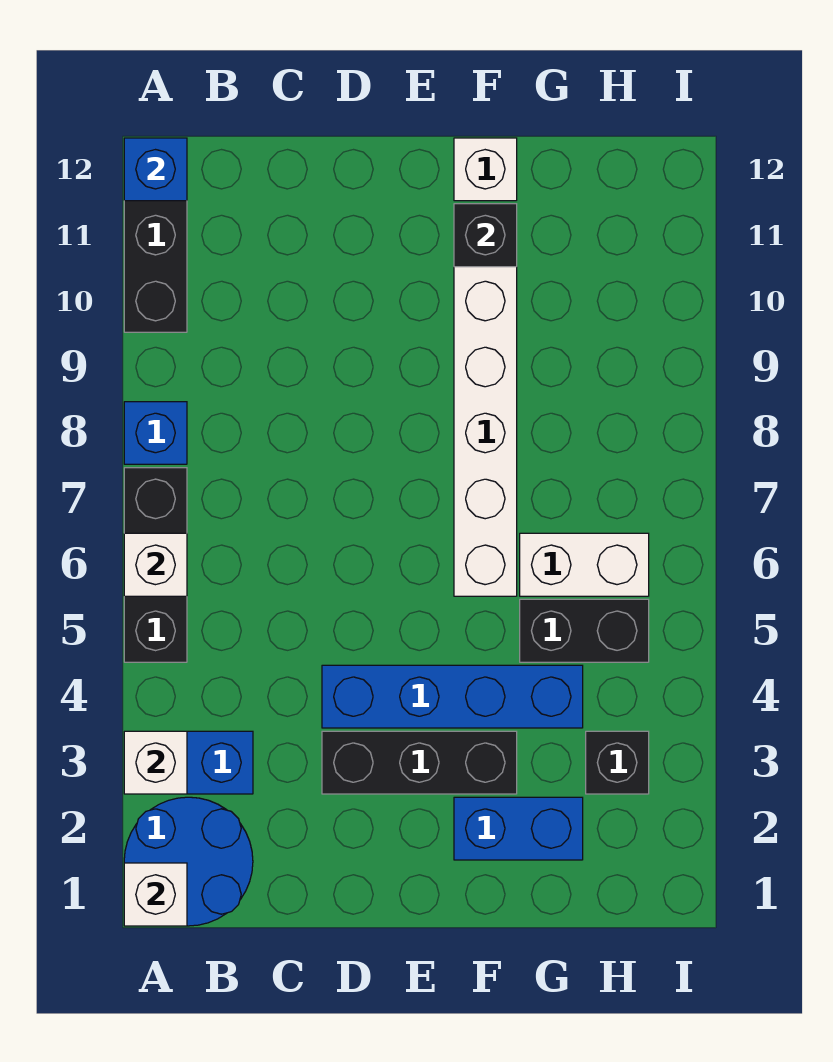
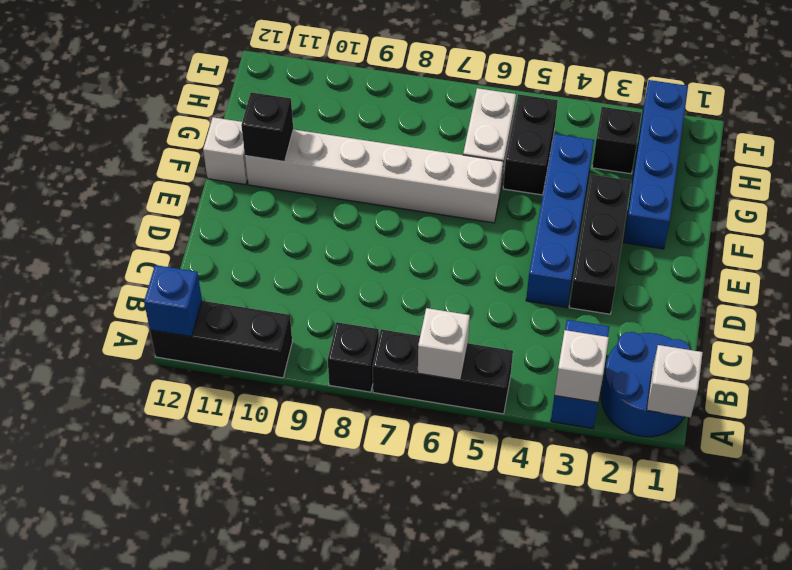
blue 1x1 brick [124,402,187,464] -> black 1x1 brick [328,322,379,392]
blue 1x2 brick [454,797,583,860] -> blue 1x4 brick [623,80,688,249]

